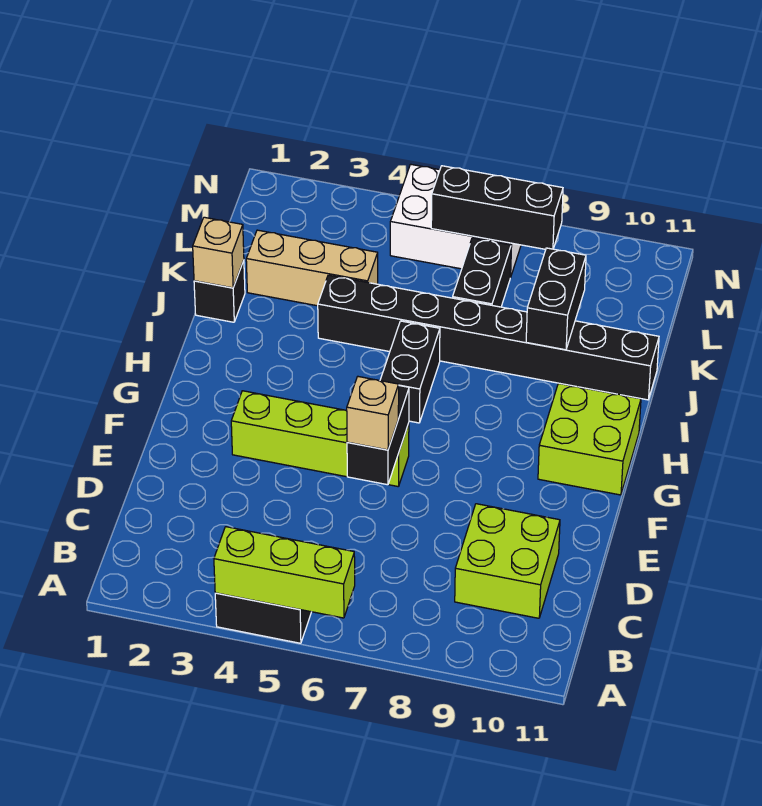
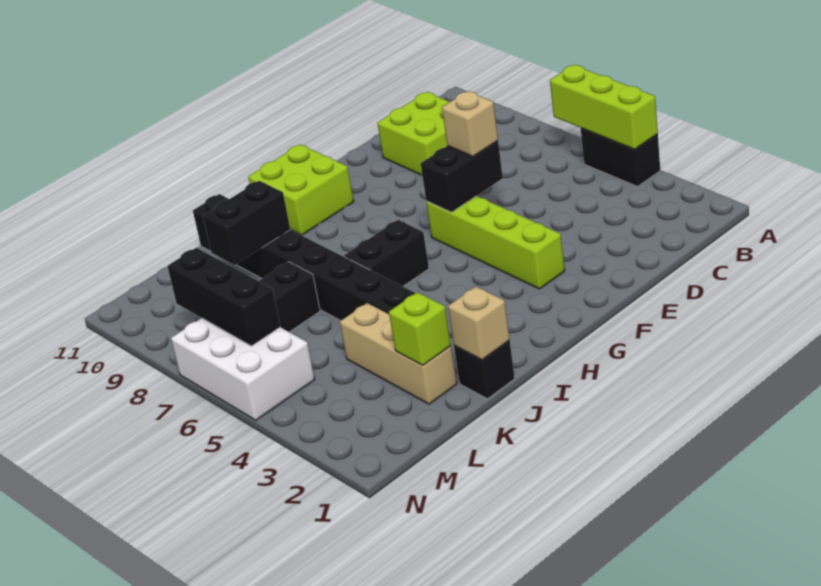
none -> lime 1x1 brick [389,292,451,366]

